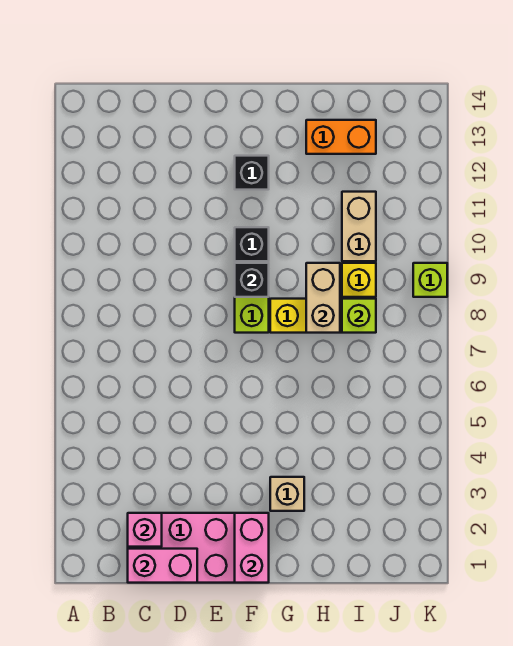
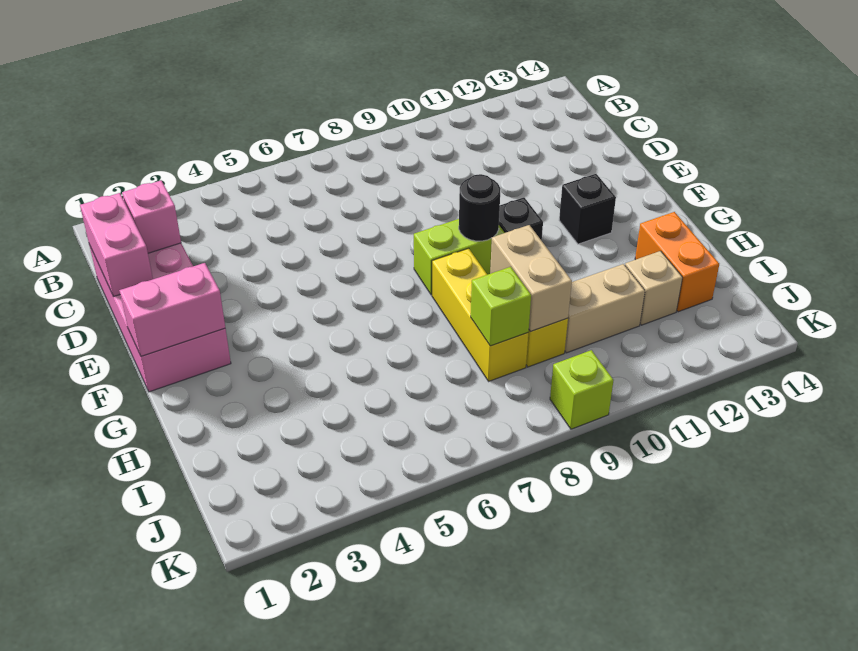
black 1x1 brick [235,263,269,297] -> black 1x1 round brick [459,174,500,241]
tan 1x1 brick [270,477,304,511] -> tan 1x1 brick moved to [625,251,683,325]
tan 1x2 brick [306,263,340,333] -> tan 1x2 brick turned to [490,225,572,332]

